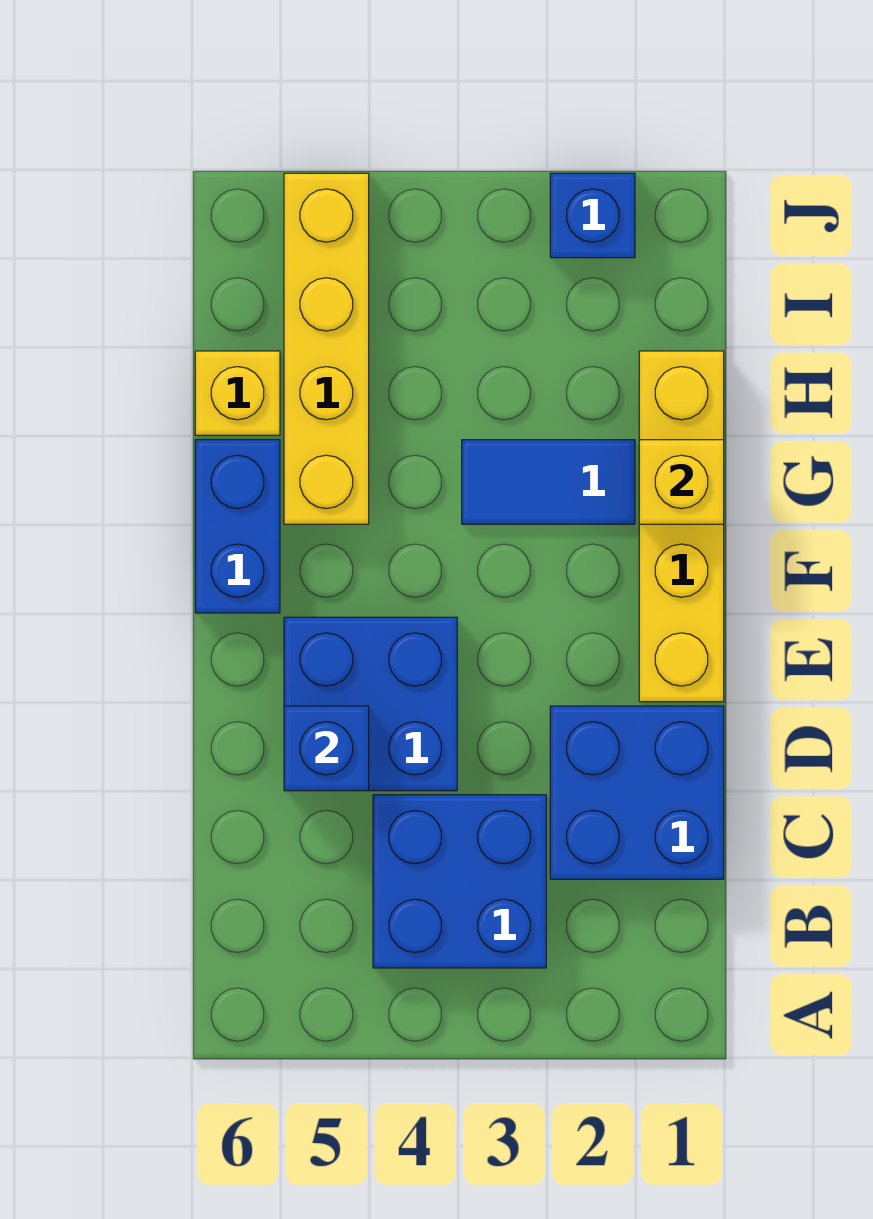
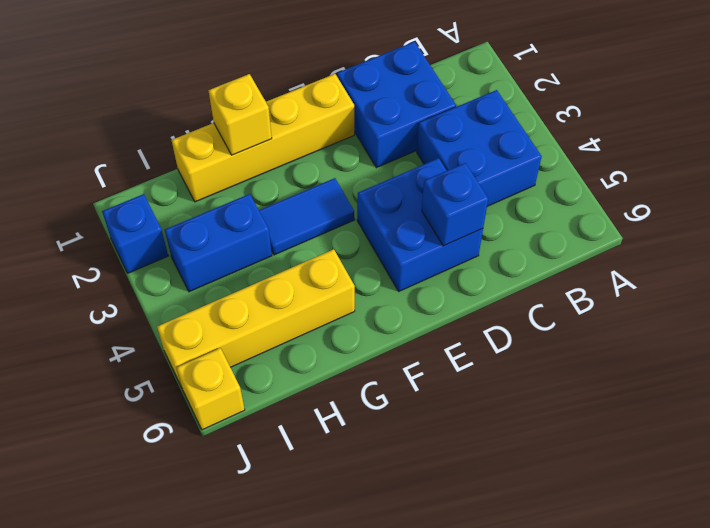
blue 1x2 brick [195,440,280,613] -> blue 1x2 brick moved to [165,194,272,292]
blue 1x2 tile [462,440,635,524] -> blue 1x2 tile turned to [259,178,355,255]
yellow 1x1 brick [195,351,280,435] -> yellow 1x1 brick moved to [177,348,245,430]

